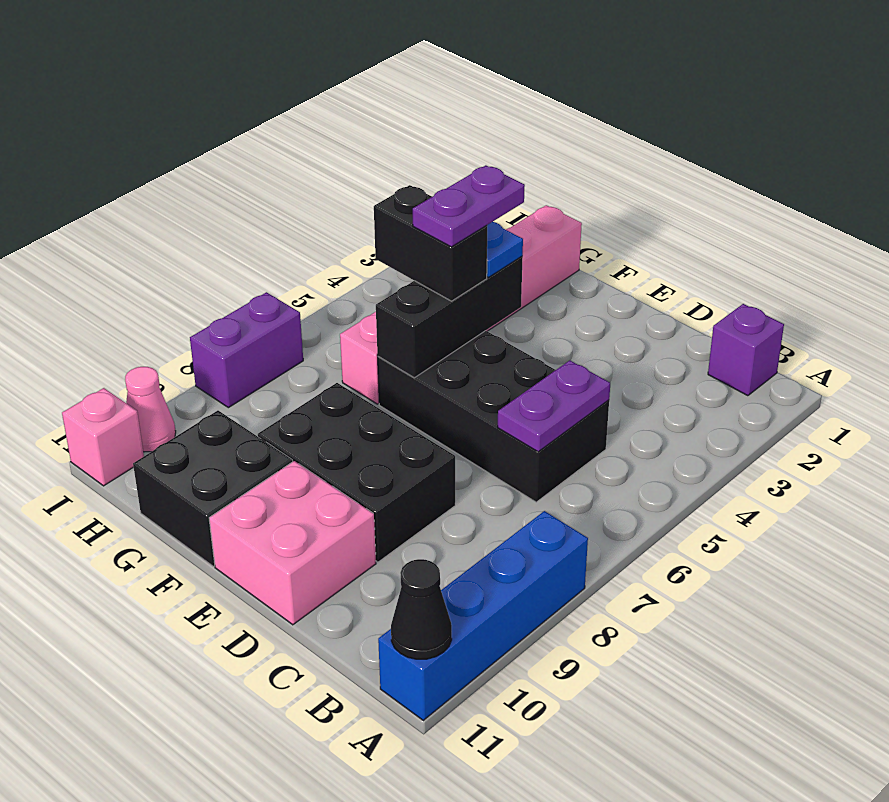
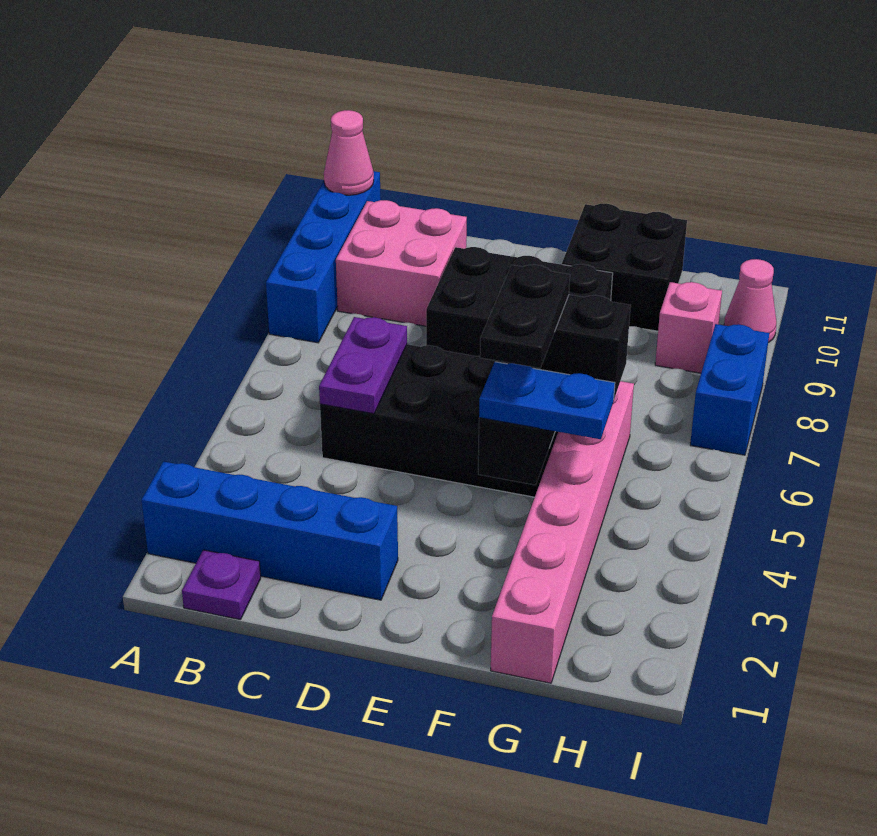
none -> blue 1x4 brick [141,461,398,600]
black 1x1 cone [391,559,452,659] -> pink 1x1 cone [324,110,374,195]
purple 1x1 brick [708,304,784,396] -> purple 1x1 plate [182,550,261,620]
pink 2x2 brick [209,461,376,625] -> pink 2x2 brick moved to [336,200,467,326]
purple 1x2 plate [413,165,525,247] -> black 1x2 plate [480,265,570,368]
purple 1x2 brick [190,292,303,408] -> blue 1x2 brick [690,324,769,455]
pink 1x1 brick [62,388,144,486] -> pink 1x1 brick moved to [655,282,722,373]

